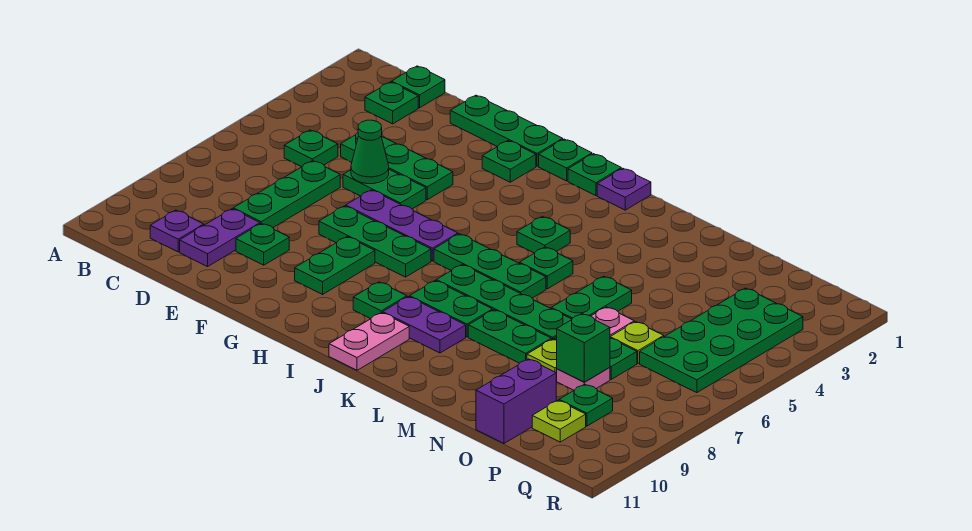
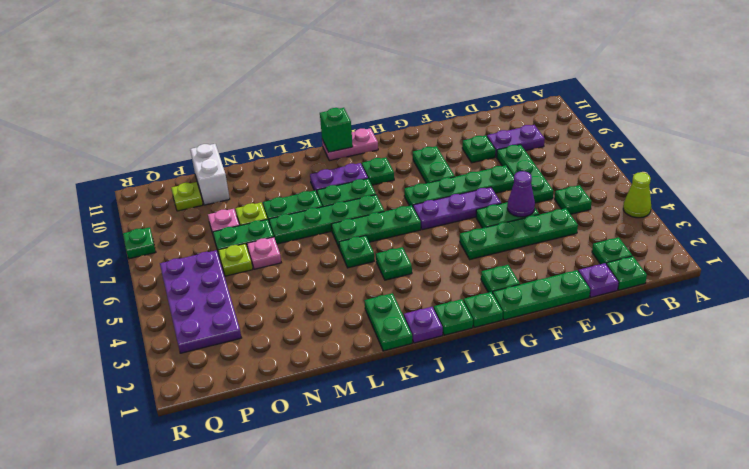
none -> lime 1x1 cone [623,172,651,218]
purple 1x1 plate [150,210,204,252] -> purple 1x1 plate moved to [578,263,619,297]
green 1x3 plate [341,133,453,200] -> green 1x4 plate [460,208,578,259]
purple 1x2 plate [180,209,260,267] -> purple 1x2 plate turned to [487,125,545,157]
green 1x1 cone [351,120,389,184] -> purple 1x1 cone [507,171,535,217]
green 1x3 plate [319,206,431,277] -> green 1x4 plate [404,165,514,206]
pink 1x2 plate [329,312,409,370] -> pink 1x2 plate turned to [322,128,378,161]
green 1x2 plate [551,276,632,319] -> green 1x2 plate moved to [364,293,412,351]
green 1x1 brick [557,314,610,382] -> green 1x1 brick moved to [320,108,353,152]
purple 1x2 brick [476,359,556,443] -> white 1x2 brick [190,144,230,205]
green 2x4 plate [640,288,803,393] -> purple 2x4 plate [160,250,241,353]
green 1x1 plate [559,384,613,426] -> green 1x1 plate moved to [123,227,156,259]

